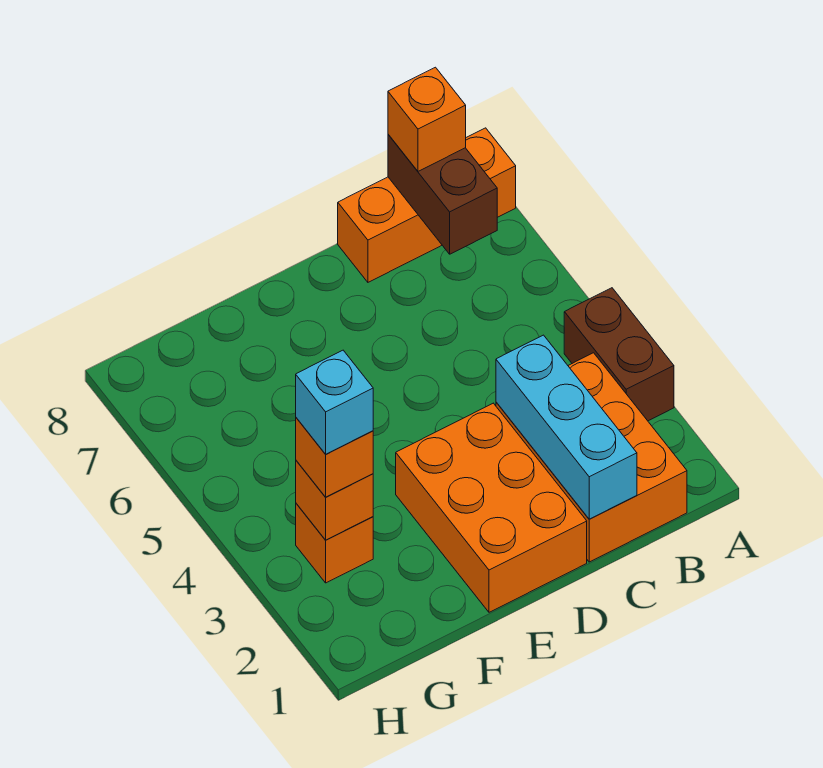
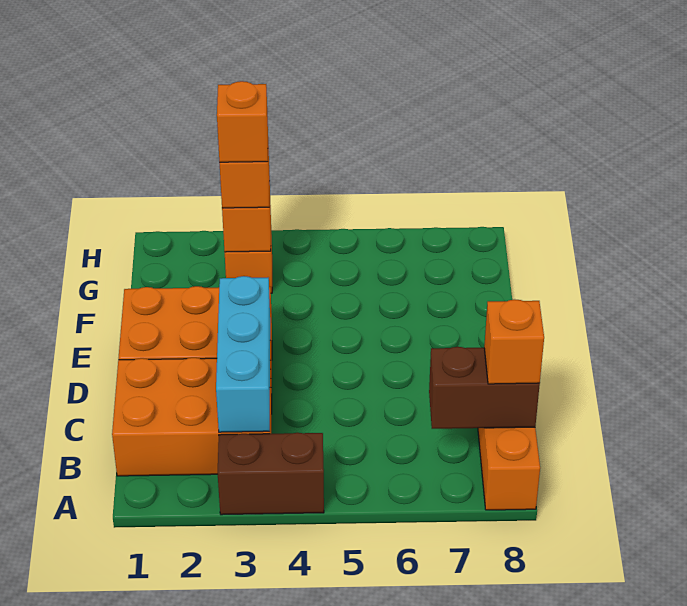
cyan 1x3 brick [496,335,637,519] -> cyan 1x3 brick turned to [216,276,270,432]
cyan 1x1 brick [296,350,373,454] -> orange 1x1 brick [217,81,268,162]

